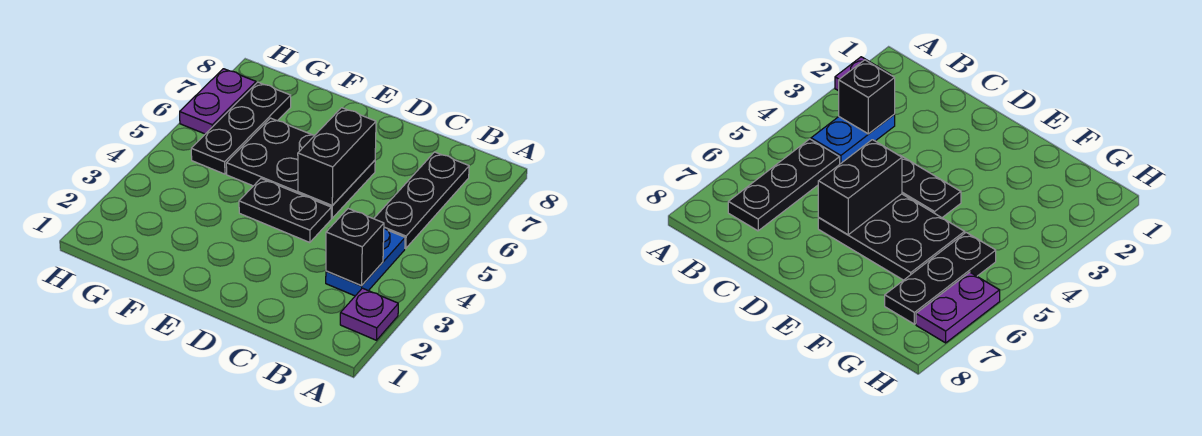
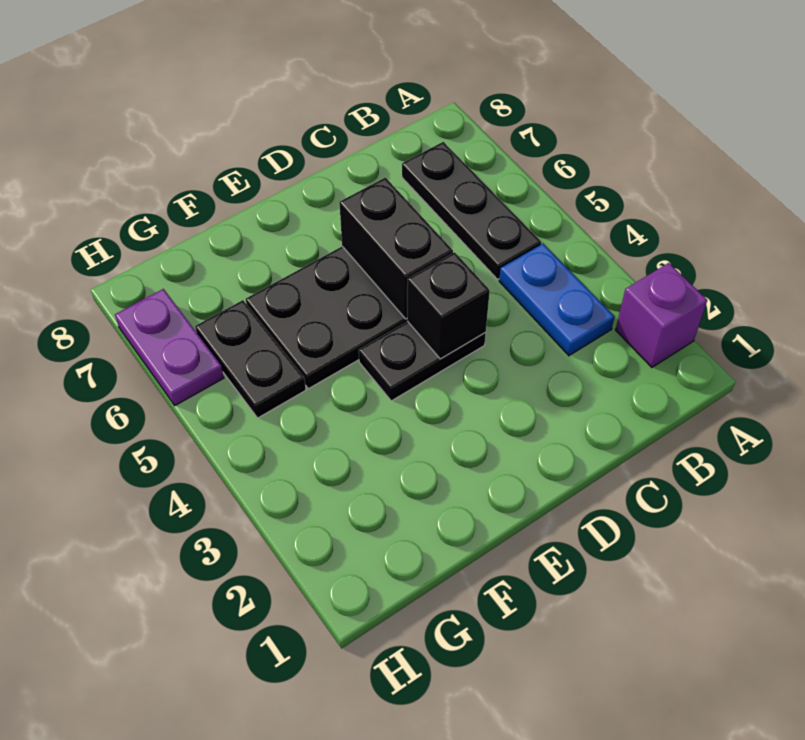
purple 1x1 plate [340,288,398,340] -> purple 1x1 brick [616,263,707,367]
black 1x1 brick [326,209,384,286] -> black 1x1 brick moved to [407,252,490,359]
black 1x3 plate [191,82,291,174] -> black 1x2 plate [195,300,306,418]

